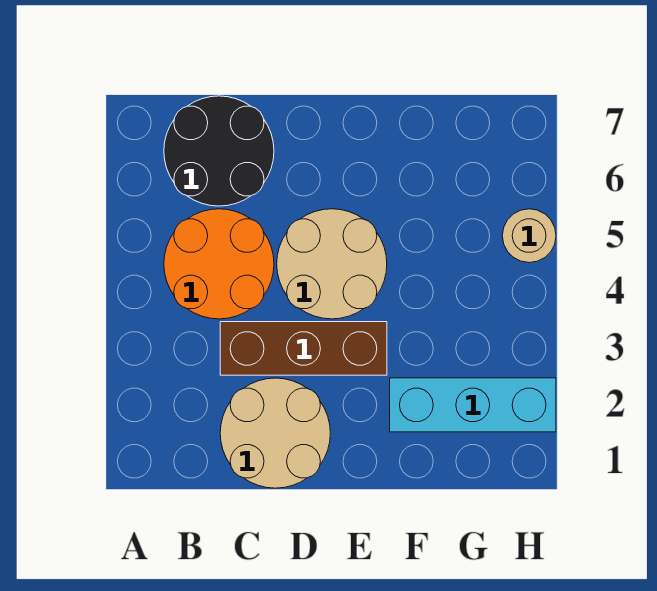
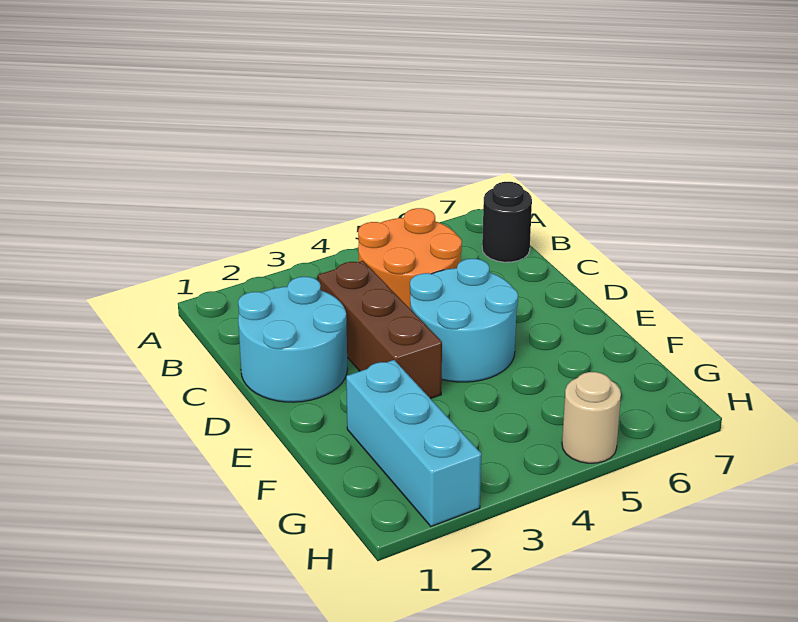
black 2x2 round brick [164,96,274,206] -> black 1x1 round brick [482,182,532,262]
tan 2x2 round brick [220,378,330,488] -> cyan 2x2 round brick [238,277,347,402]
tan 2x2 round brick [277,209,387,319] -> cyan 2x2 round brick [410,259,518,382]

